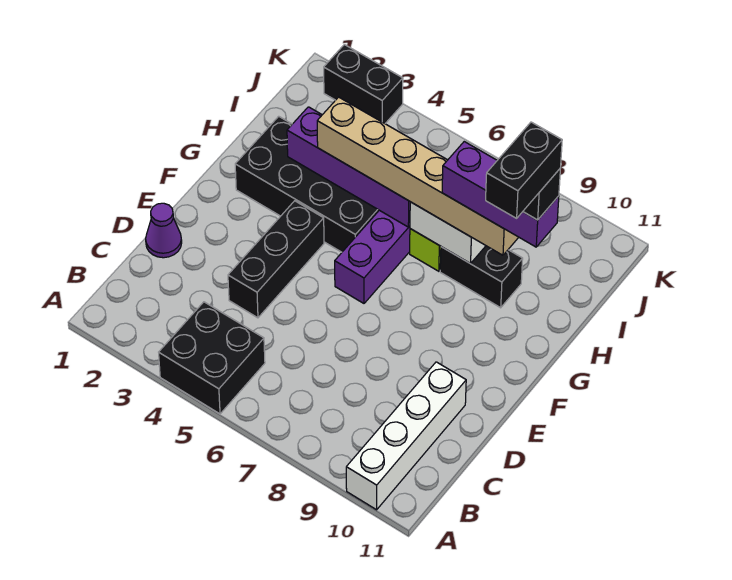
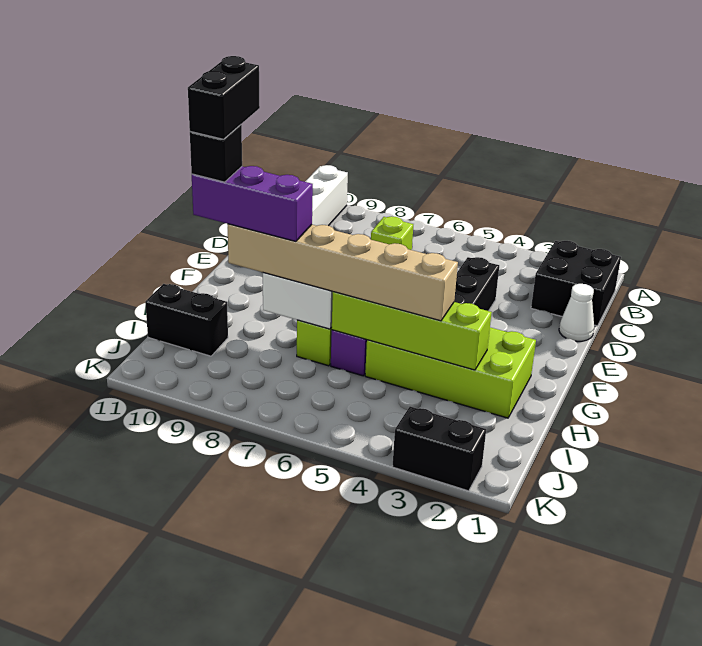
black 2x2 brick [159,302,265,414] -> black 2x2 brick moved to [531,241,621,326]
none -> lime 1x1 brick [371,216,413,250]
purple 1x1 cone [146,203,182,258] -> white 1x1 cone [559,284,594,341]
black 2x4 brick [235,116,379,252] -> lime 2x4 brick [365,327,536,418]
purple 1x4 brick [287,107,410,227] -> lime 1x4 brick [331,292,492,370]
black 1x2 brick [440,246,523,308] -> black 1x2 brick moved to [145,284,228,356]

